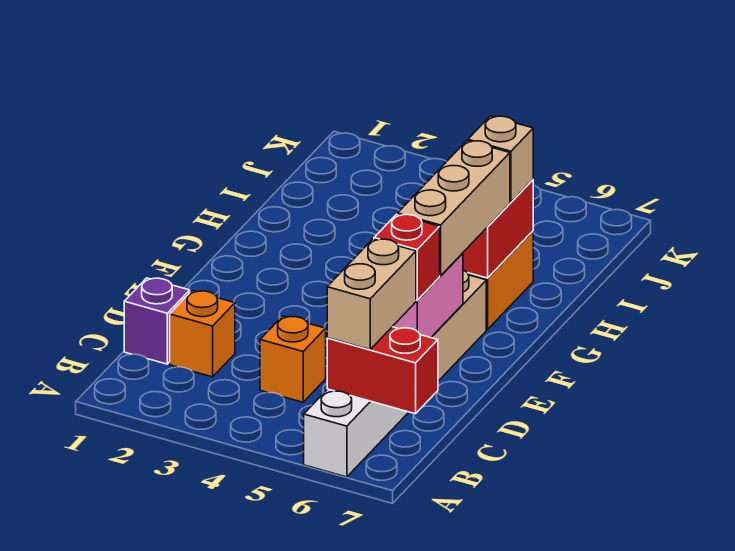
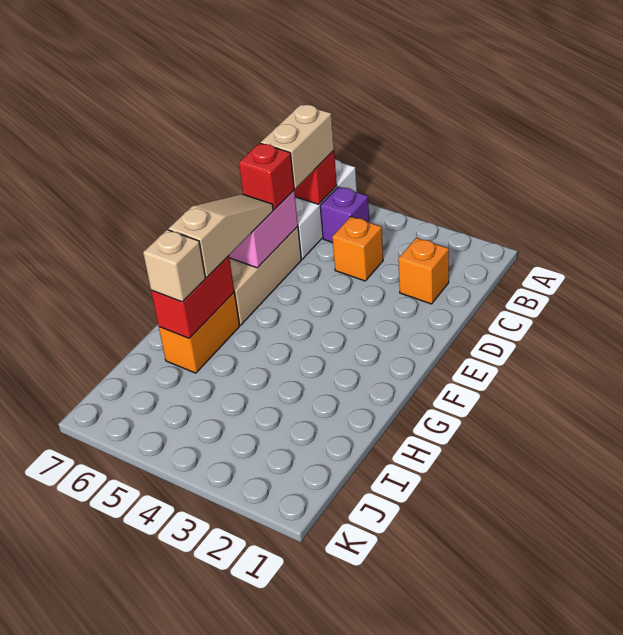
purple 1x1 brick [124,278,190,364] -> purple 1x1 brick moved to [320,187,369,242]
tan 1x3 brick [398,141,510,276] -> tan 1x3 slope [169,194,273,278]

